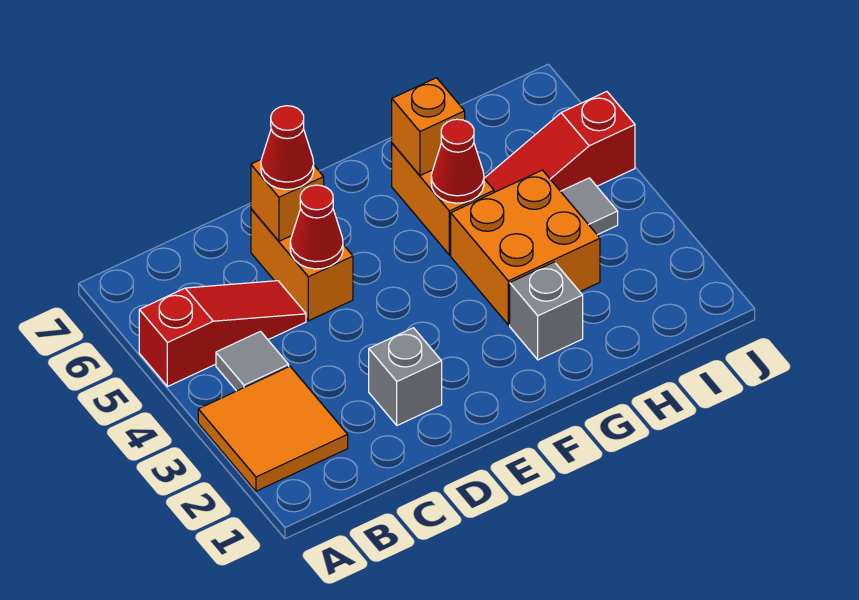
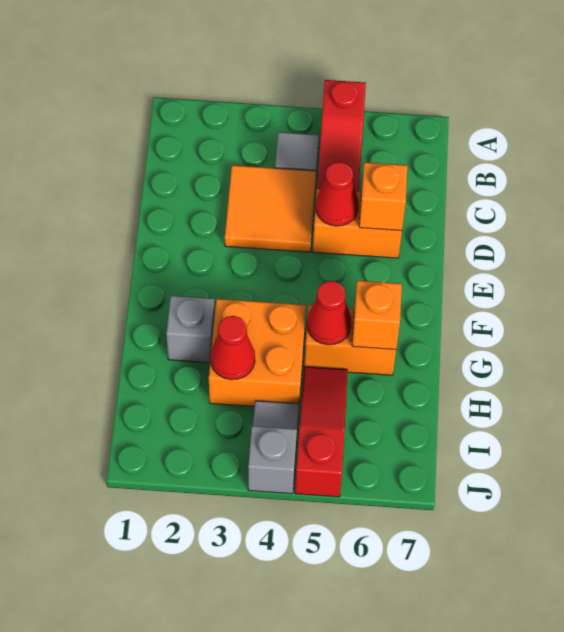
orange 2x2 tile [198,366,348,491] -> orange 2x2 tile moved to [225,165,316,252]
grey 1x1 brick [369,328,442,425] -> grey 1x1 brick moved to [248,426,297,494]
red 1x1 cone [261,106,314,190] -> red 1x1 cone moved to [210,316,255,380]

